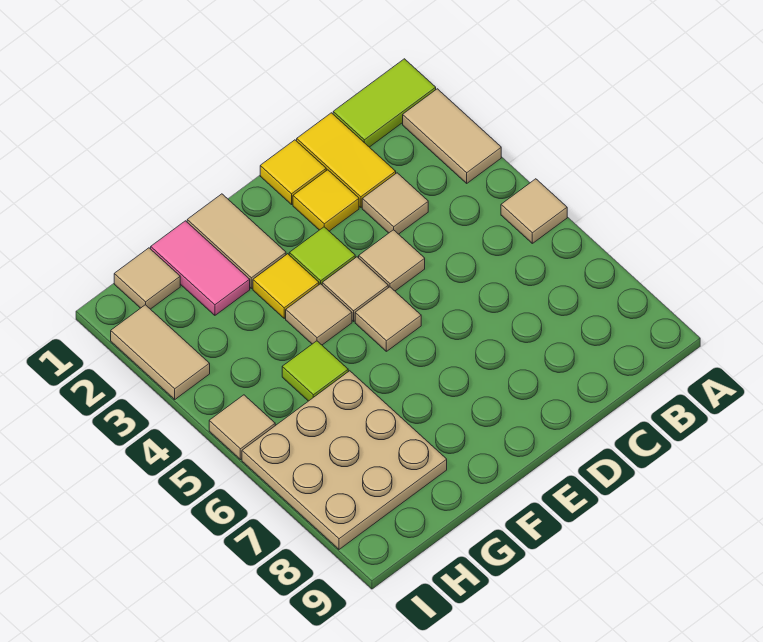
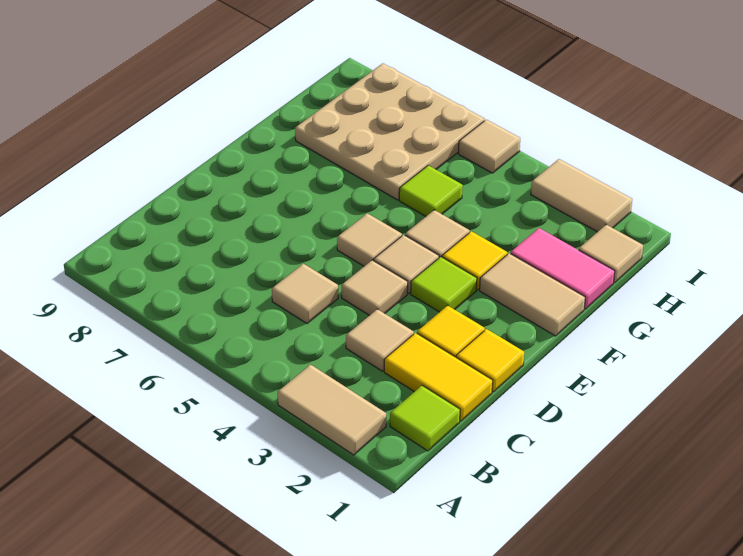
lime 1x2 tile [333,59,436,147] -> lime 1x1 tile [390,386,460,451]
tan 1x1 tile [501,179,567,243] -> tan 1x1 tile moved to [272,264,338,323]

